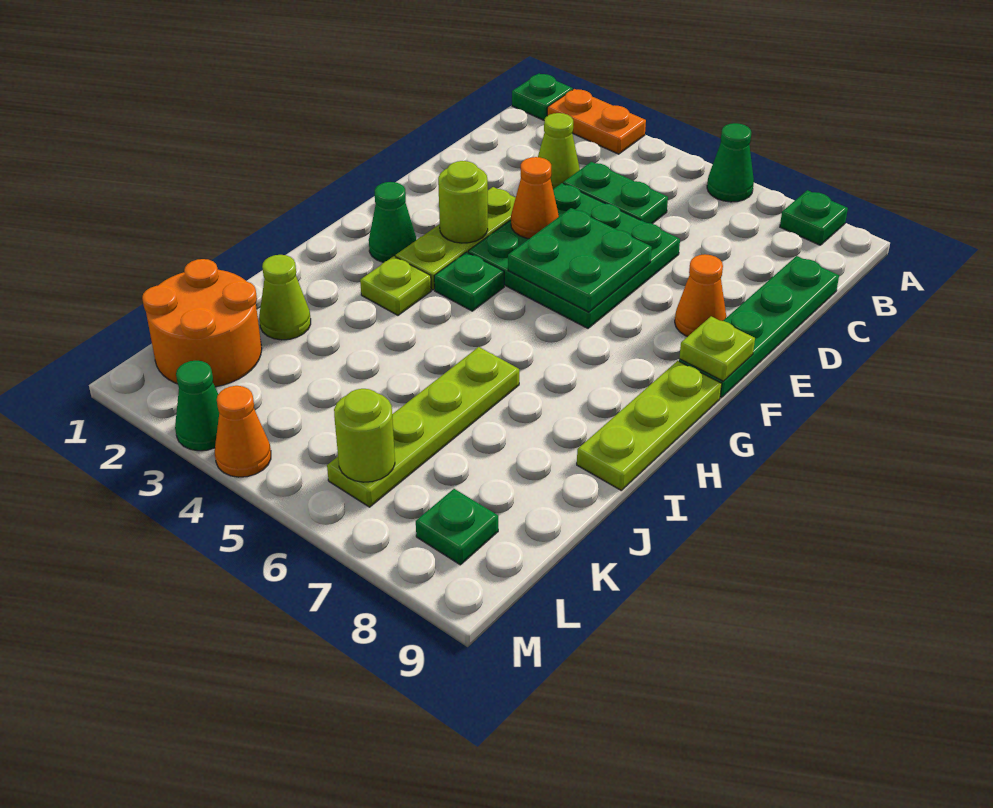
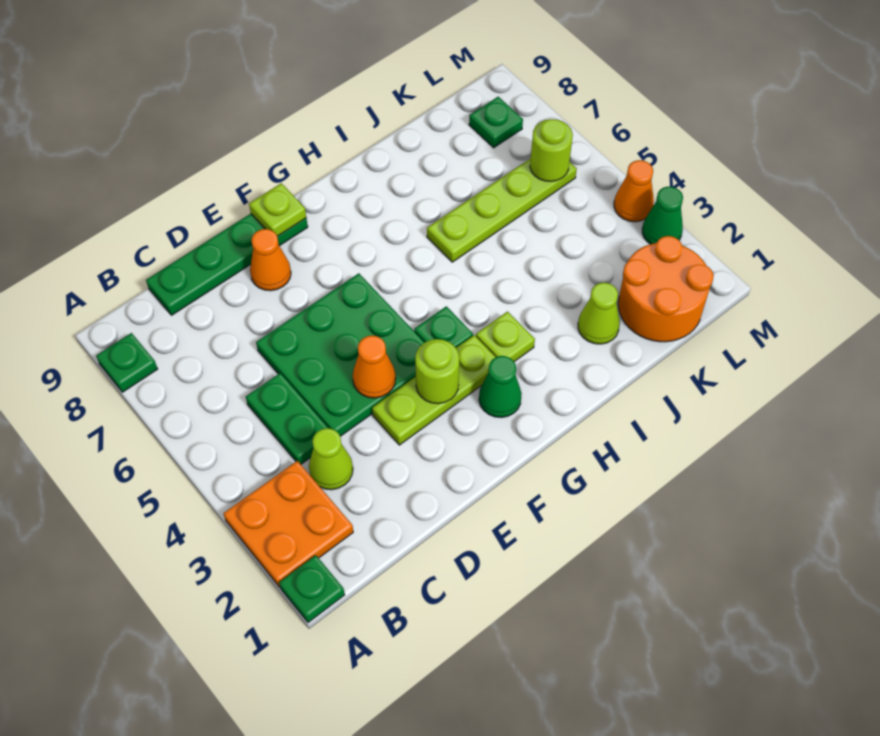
orange 1x2 plate [547,89,646,154] -> orange 2x2 plate [223,461,353,587]
green 1x1 cone [707,123,754,202] -> none
green 2x2 plate [508,208,652,312] -> none
lime 1x3 plate [577,361,722,490] -> none

